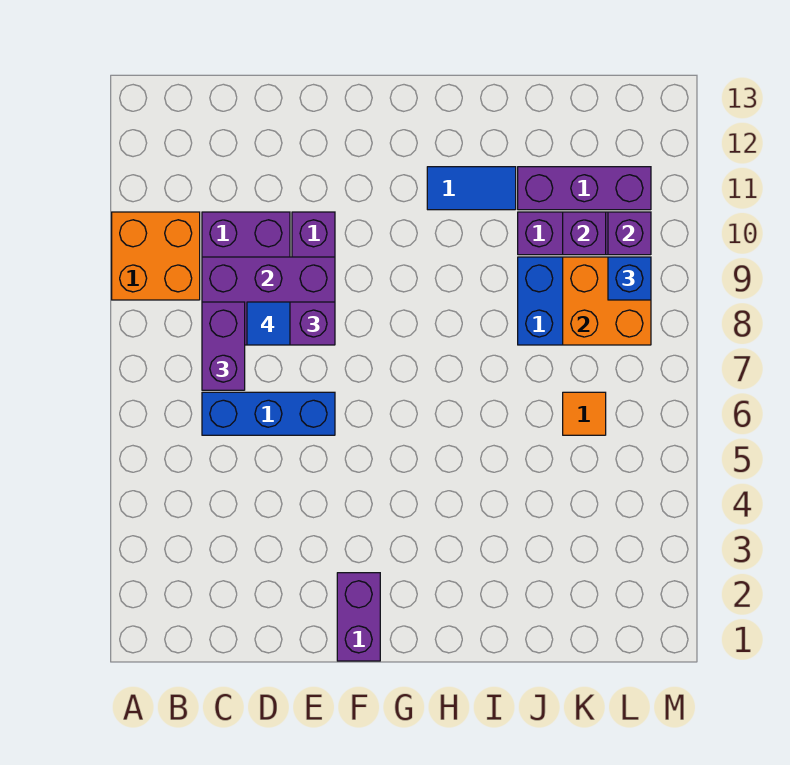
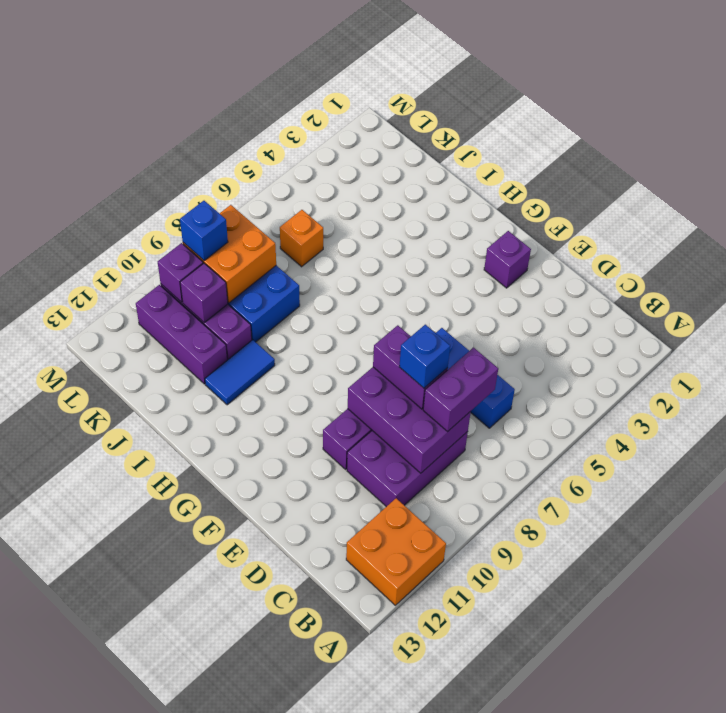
orange 2x2 brick [112,212,200,300] -> orange 2x2 brick moved to [346,498,446,605]
blue 1x1 tile [247,302,290,345] -> blue 1x1 brick [399,325,450,388]
purple 1x2 brick [337,573,380,661] -> purple 1x1 brick [484,231,531,288]
blue 1x2 tile [427,167,516,210] -> blue 1x2 tile turned to [205,340,275,405]
orange 1x1 tile [563,392,606,435] -> orange 1x1 brick [280,210,323,267]

